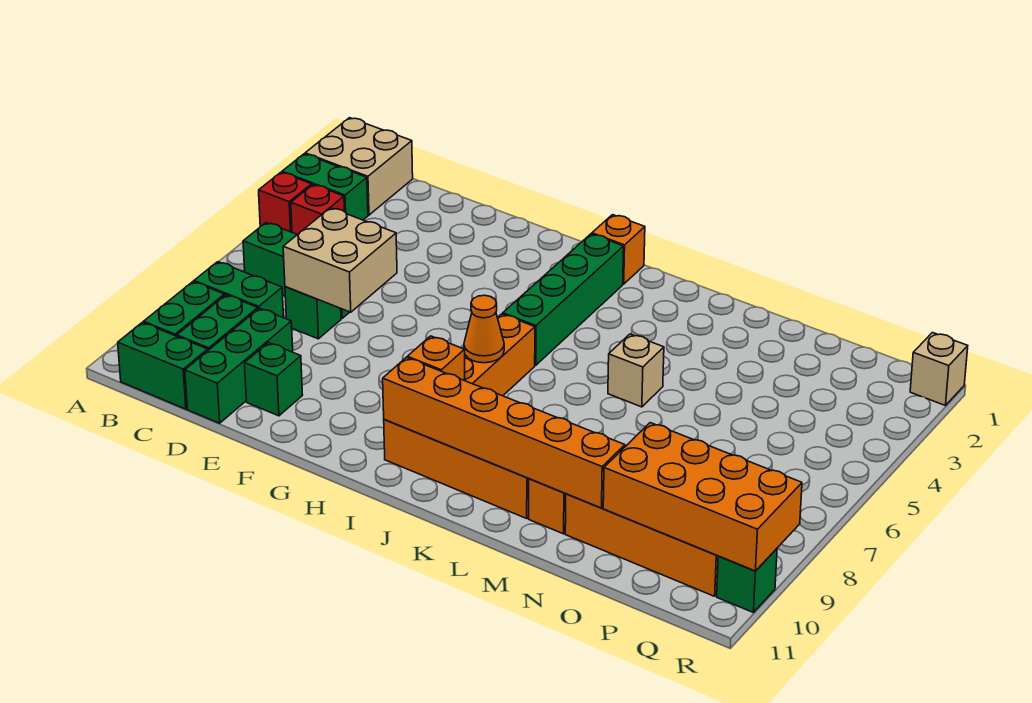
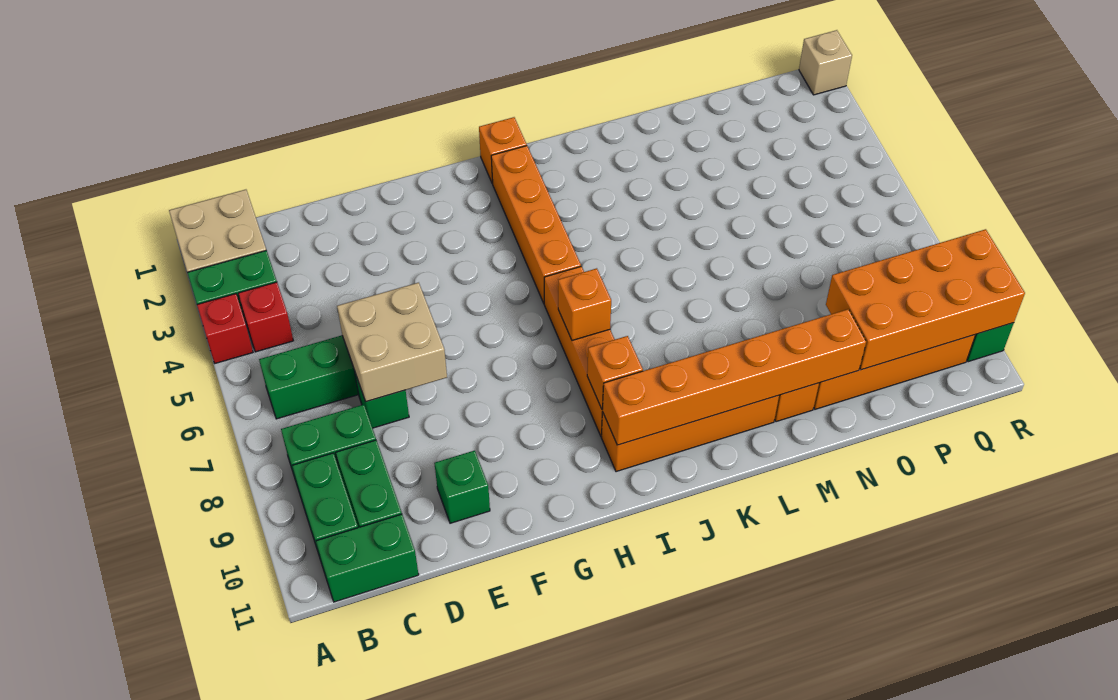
green 1x3 brick [185,308,293,423] -> none
green 1x4 brick [503,234,624,365] -> orange 1x4 brick [491,146,581,303]
orange 1x1 cone [464,295,504,363] -> orange 1x1 brick [558,268,611,340]
tan 1x1 brick [608,334,664,407] -> none

